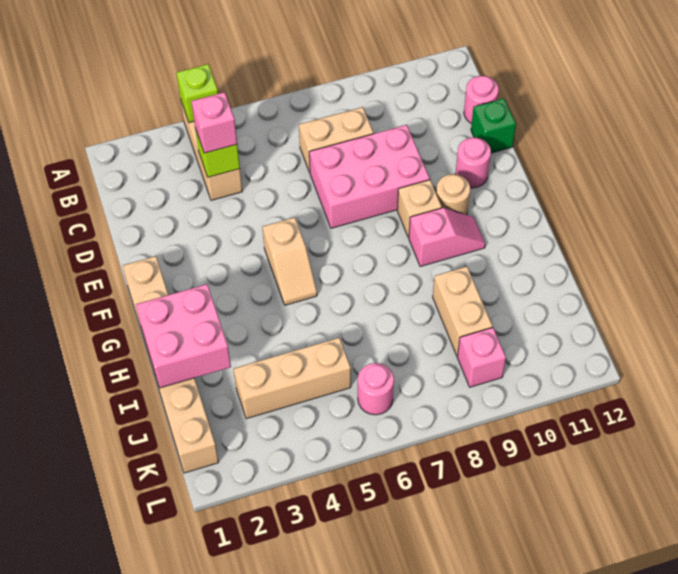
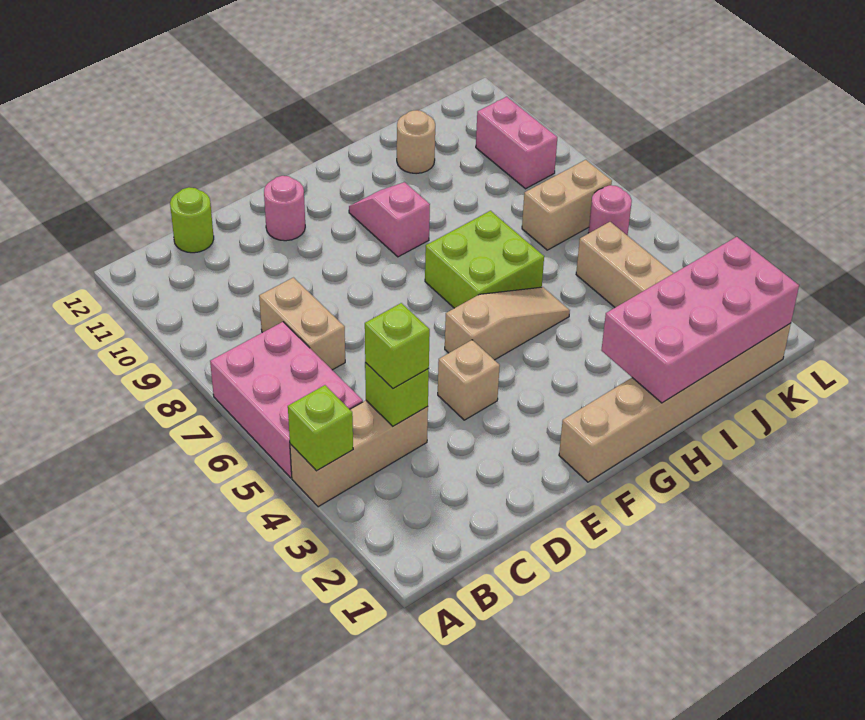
pink 1x1 brick [191,92,237,153] -> lime 1x1 brick [365,303,430,389]
pink 1x1 round brick [464,76,499,124] -> lime 1x1 round brick [170,187,214,253]
pink 2x3 brick [309,125,430,228] -> pink 2x3 brick moved to [210,322,363,478]
green 1x1 brick [471,98,516,153] -> none
tan 1x2 slope [262,217,317,305] -> tan 1x3 slope [445,287,570,360]
tan 1x1 brick [397,180,442,238] -> tan 1x1 brick moved to [438,340,500,420]
tan 1x1 round brick [436,174,470,215] -> tan 1x1 round brick moved to [397,110,435,174]
none -> lime 2x2 brick [425,211,544,308]
pink 2x2 brick [136,284,231,388] -> pink 2x4 brick [601,237,799,403]
tan 1x2 brick [433,267,493,356] -> tan 1x2 brick moved to [522,160,612,250]
pink 1x1 brick [457,327,506,387] -> pink 1x2 brick [476,97,557,189]

